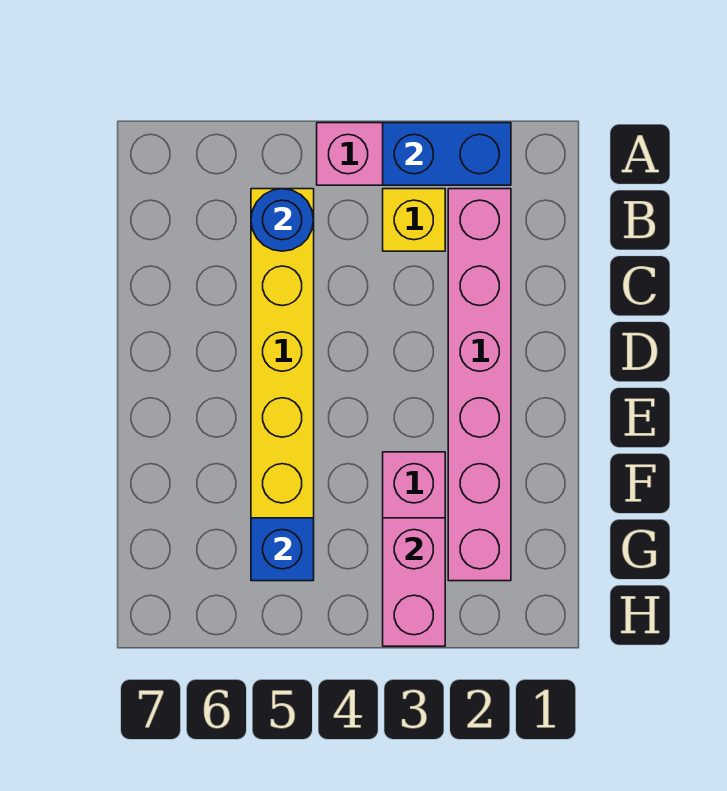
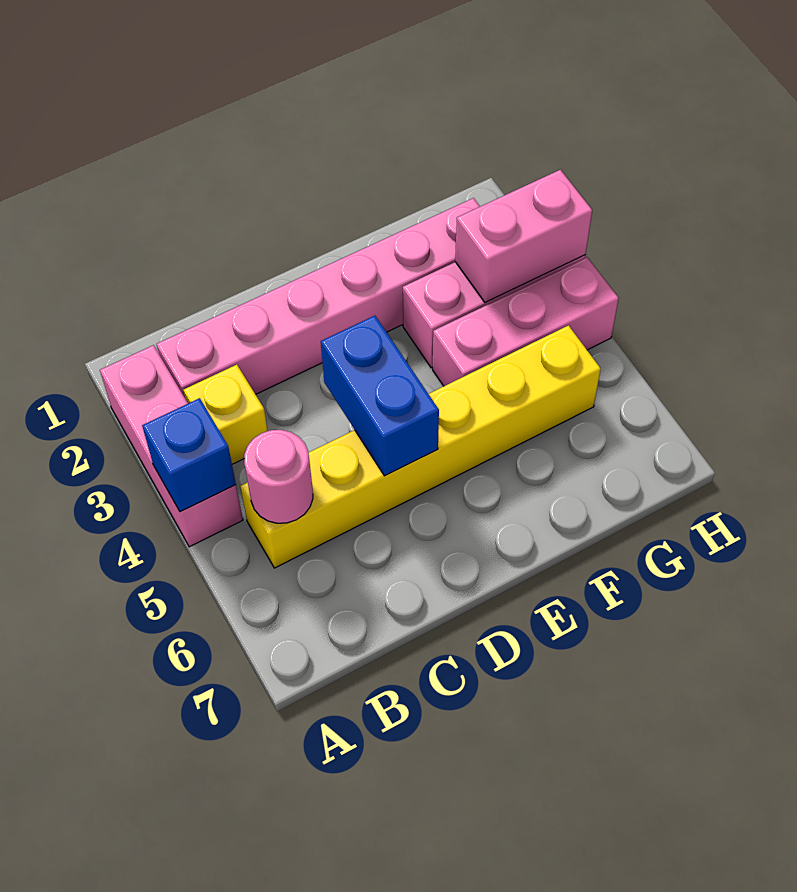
blue 1x2 brick [383,123,511,185] -> blue 1x2 brick moved to [321,316,439,476]
blue 1x1 round brick [251,189,314,251] -> pink 1x1 round brick [244,430,313,523]
none -> pink 1x3 brick [433,257,619,386]
blue 1x1 brick [251,518,314,581] -> blue 1x1 brick moved to [142,398,236,512]

